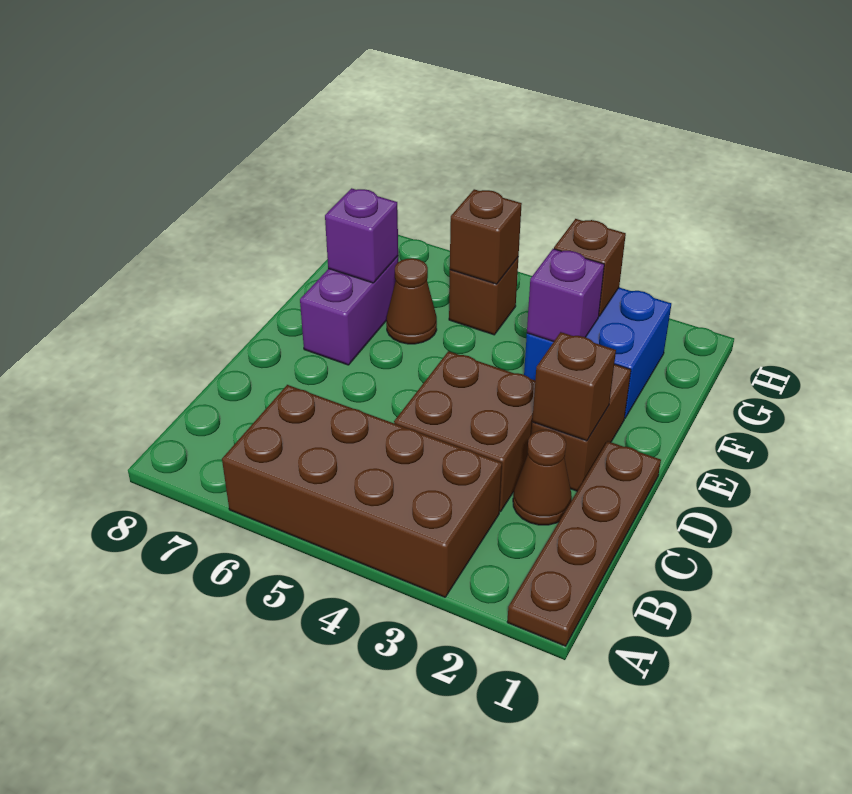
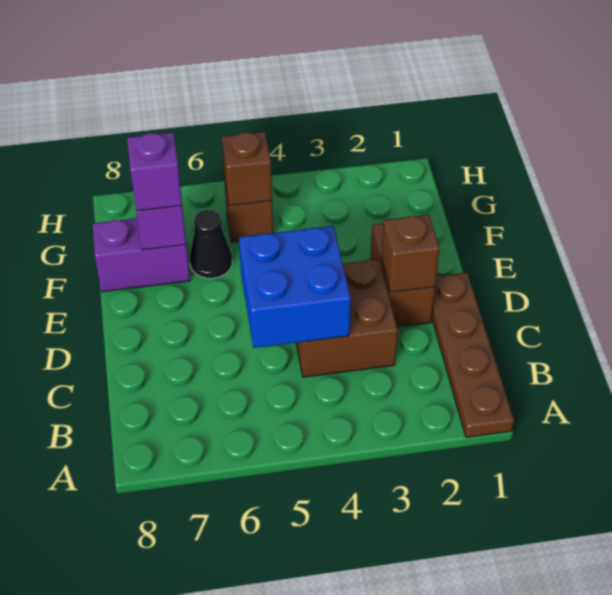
brown 2x4 brick [222,385,502,597] -> none
brown 1x1 cone [513,430,572,525] -> none
purple 1x2 brick [300,256,398,365] -> purple 1x2 brick turned to [93,218,190,292]
blue 2x2 brick [524,287,671,418] -> blue 2x2 brick moved to [239,226,351,348]
purple 1x1 brick [527,249,604,342] -> purple 1x1 brick moved to [127,132,182,211]
brown 1x1 cone [386,258,437,344] -> black 1x1 cone [190,209,232,278]
brown 1x1 brick [554,219,626,316] -> none

